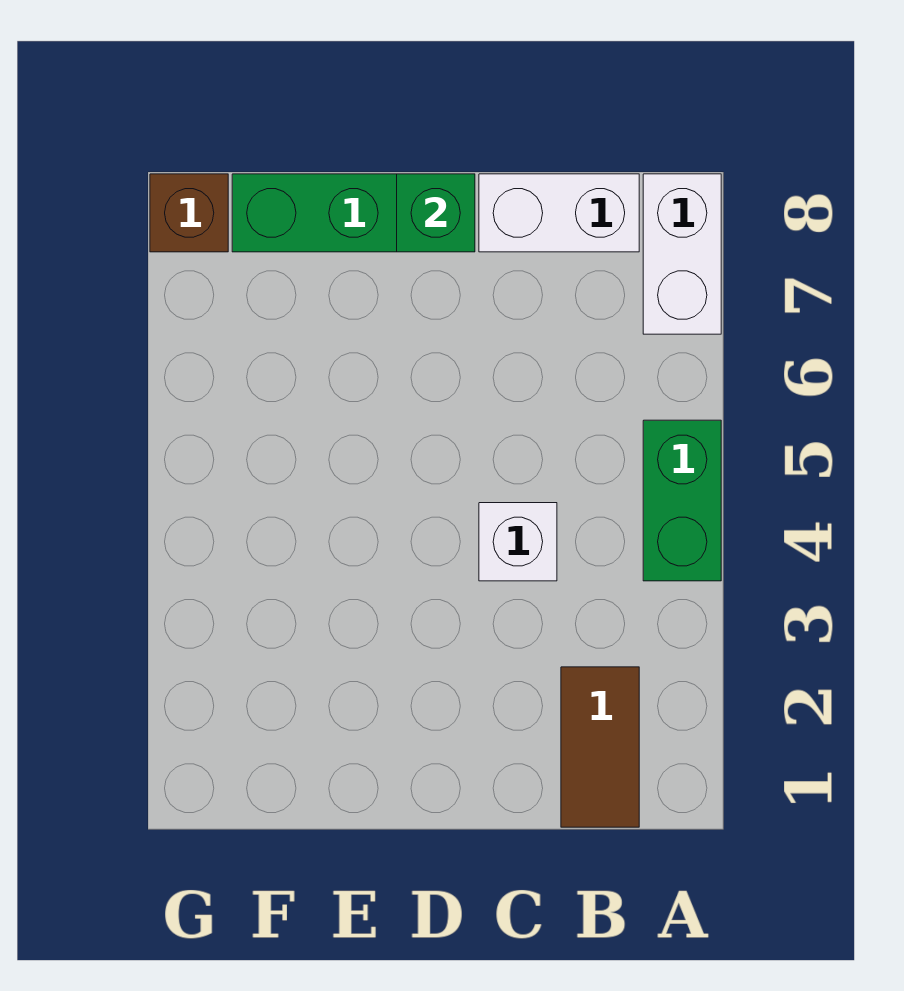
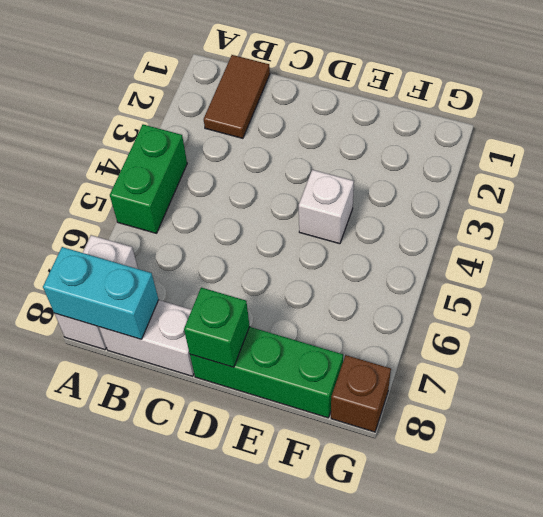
none -> cyan 1x2 brick [43,247,159,339]
white 1x1 brick [479,503,557,581] -> white 1x1 brick moved to [299,170,354,244]

